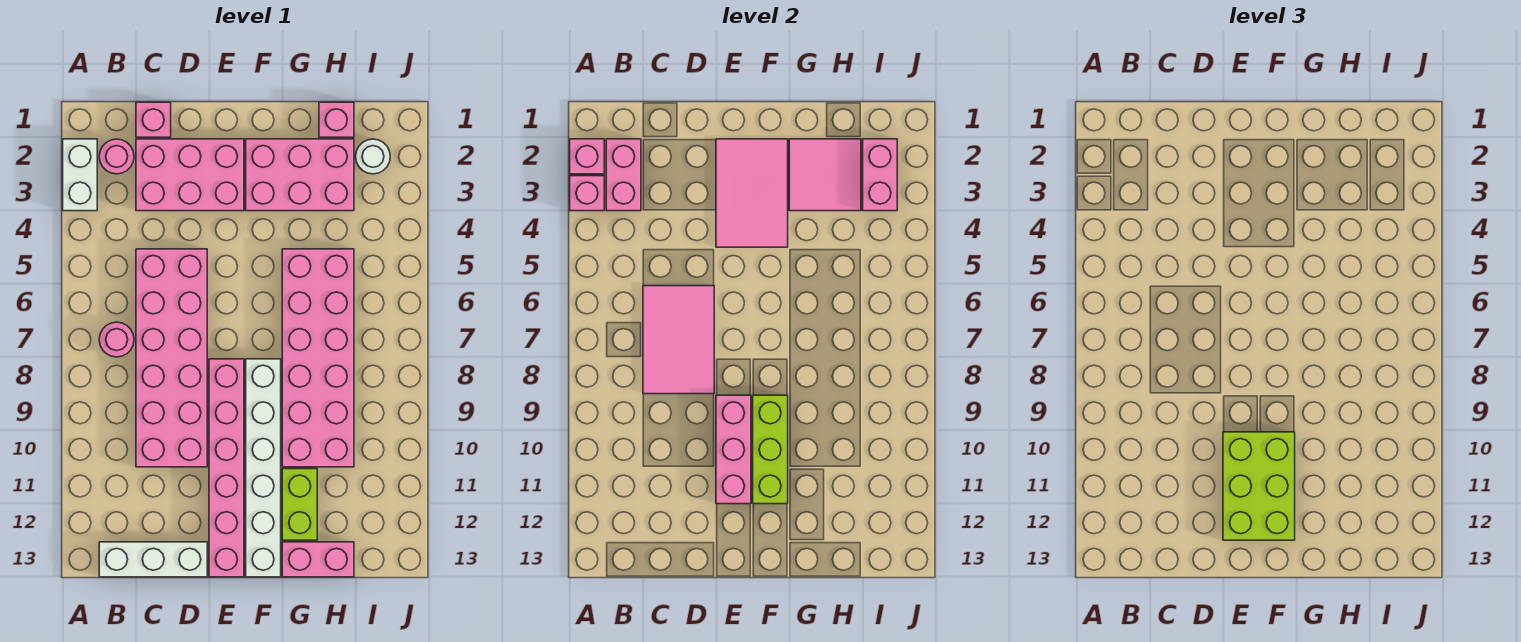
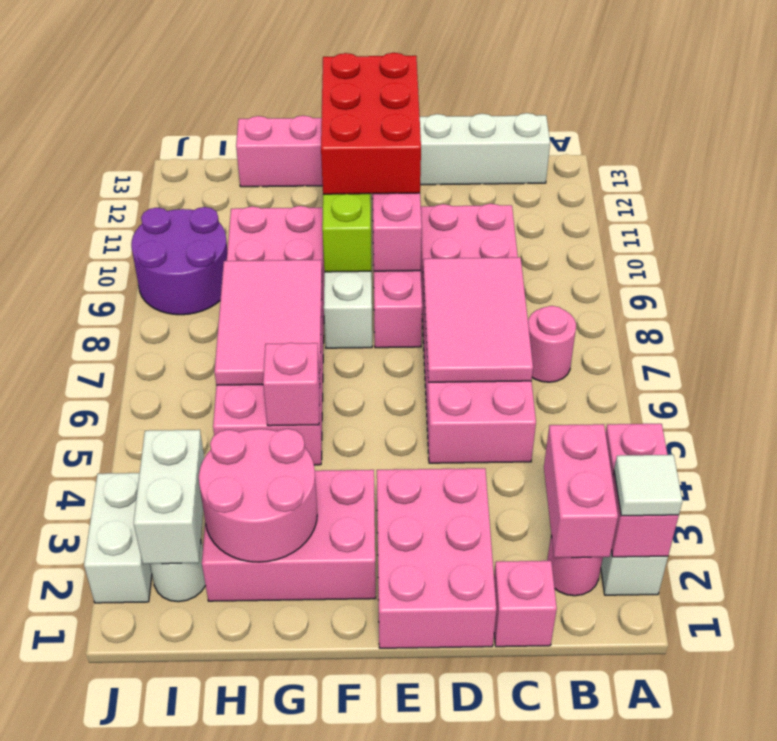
none -> white 1x1 tile [614,455,682,516]
pink 2x3 brick [136,139,244,211] -> pink 2x3 brick turned to [377,468,497,648]
pink 2x3 tile [716,139,788,247] -> pink 2x3 tile moved to [214,260,322,385]
lime 2x3 brick [1223,432,1295,540] -> red 2x3 brick [321,53,421,194]
pink 2x2 tile [789,139,861,211] -> pink 2x2 round brick [199,429,317,562]
lime 1x2 brick [282,469,317,540] -> none
pink 1x1 brick [319,102,354,137] -> pink 1x1 brick moved to [263,343,320,426]
pink 1x2 brick [863,139,897,211] -> white 1x2 brick [134,430,204,564]
none -> purple 2x2 round brick [131,207,228,315]
none -> white 1x2 brick [84,473,152,603]

